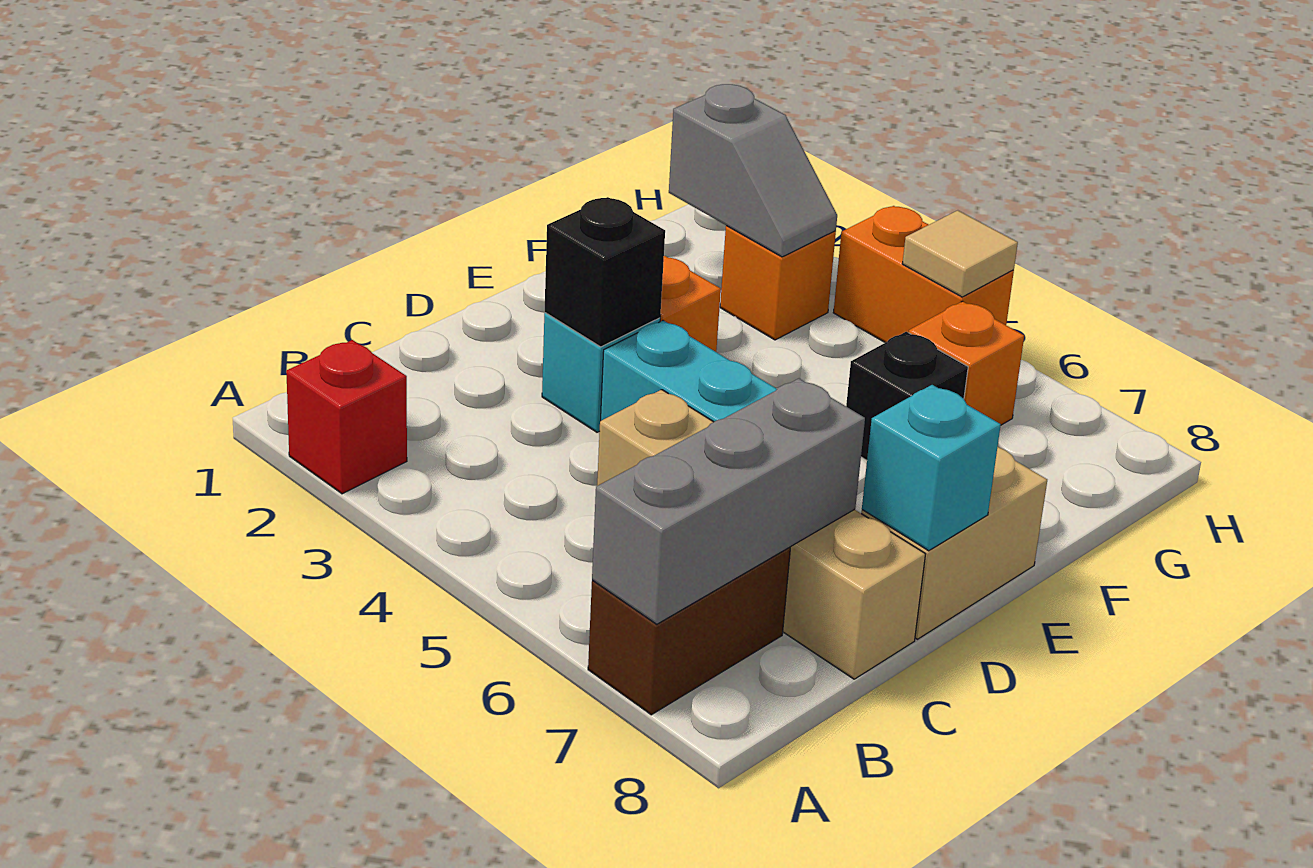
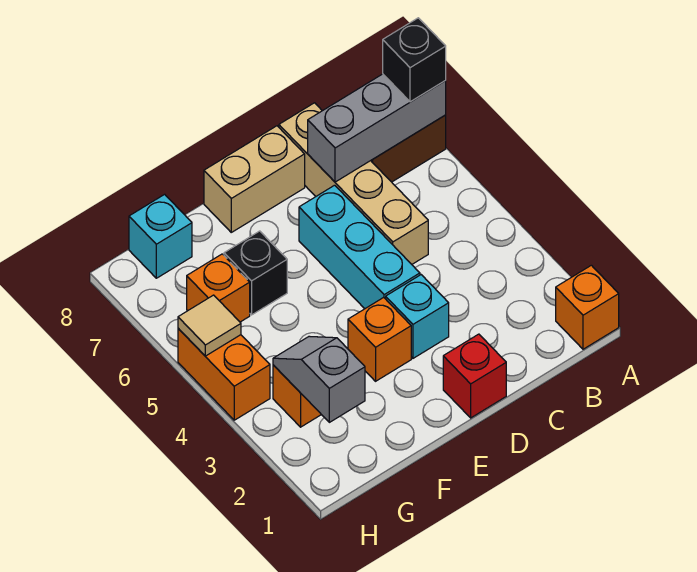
none -> orange 1x1 brick [556,265,619,349]
red 1x1 brick [286,340,407,494] -> red 1x1 brick moved to [443,334,506,418]
black 1x1 brick [545,197,665,347] -> black 1x1 brick moved to [383,18,446,102]
cyan 1x1 brick [862,385,1001,551] -> cyan 1x1 brick moved to [129,194,192,278]

